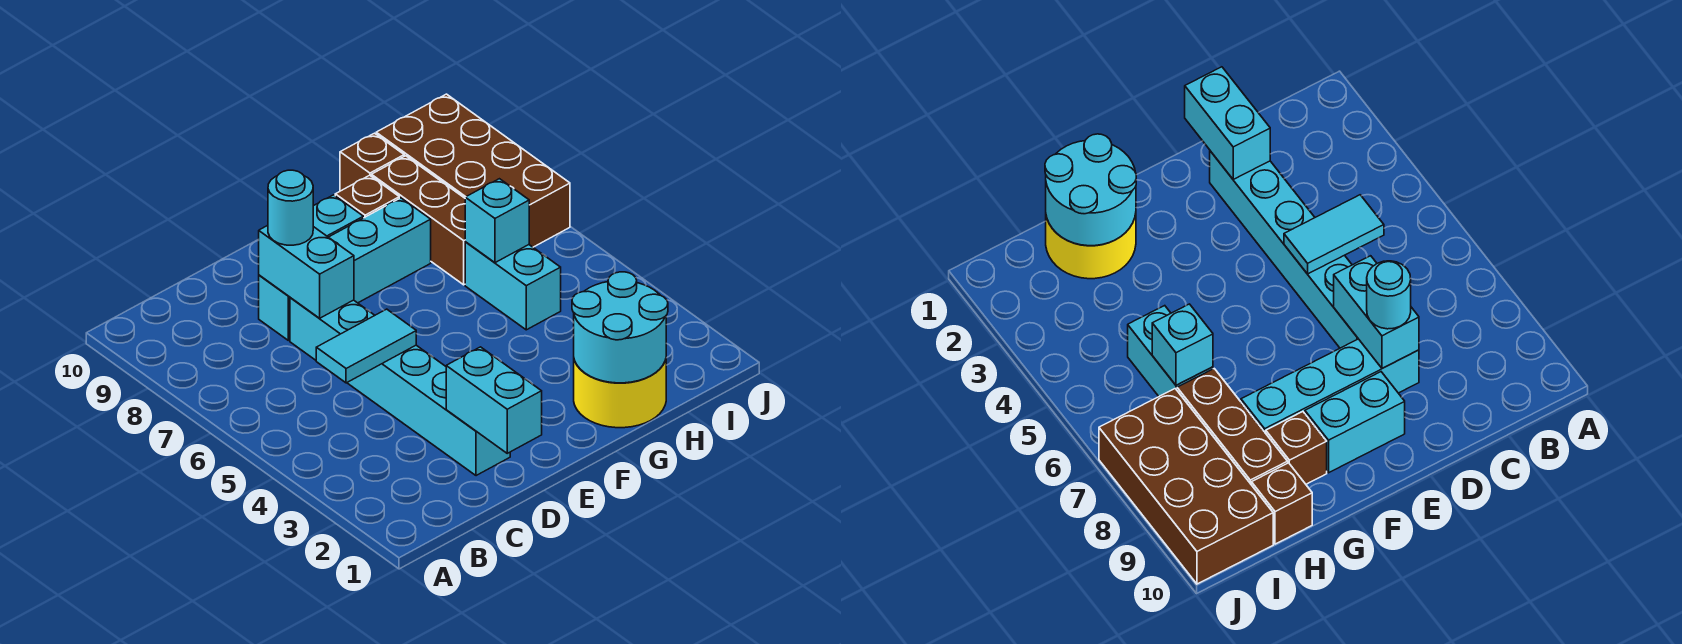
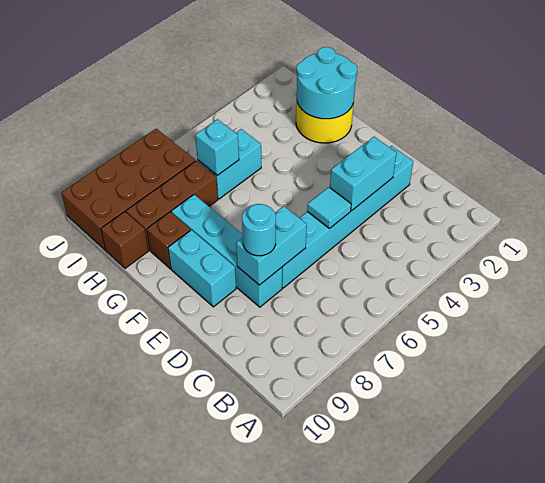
cyan 1x2 tile [316,309,416,383] -> cyan 1x1 tile [307,187,351,228]
cyan 1x2 brick [446,347,542,453] -> cyan 1x2 brick moved to [330,137,397,211]

